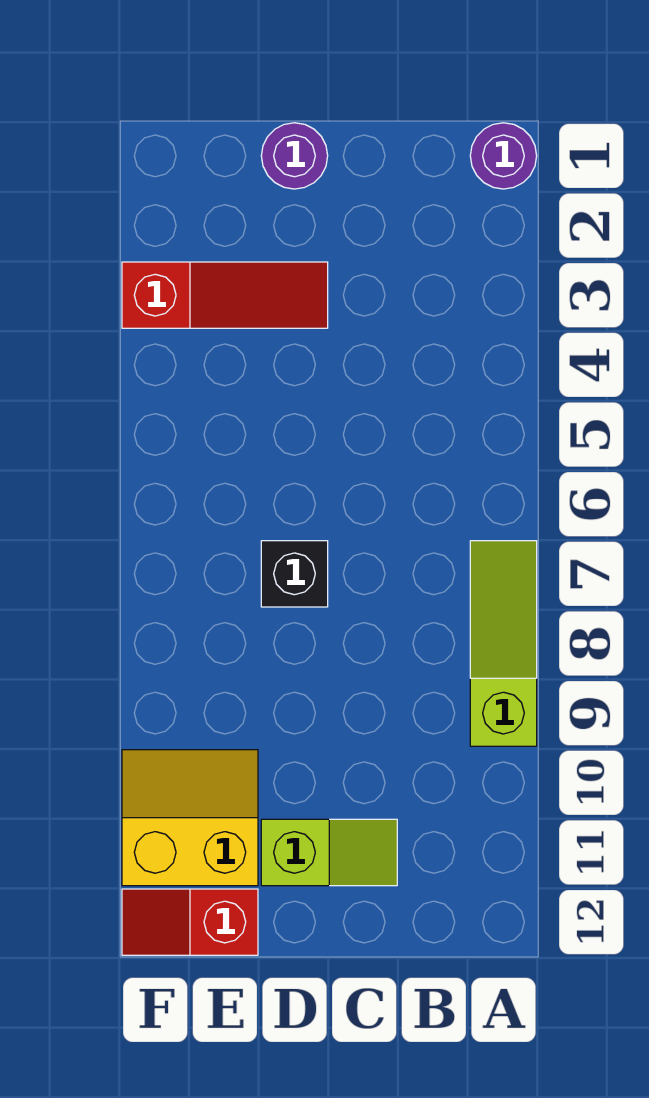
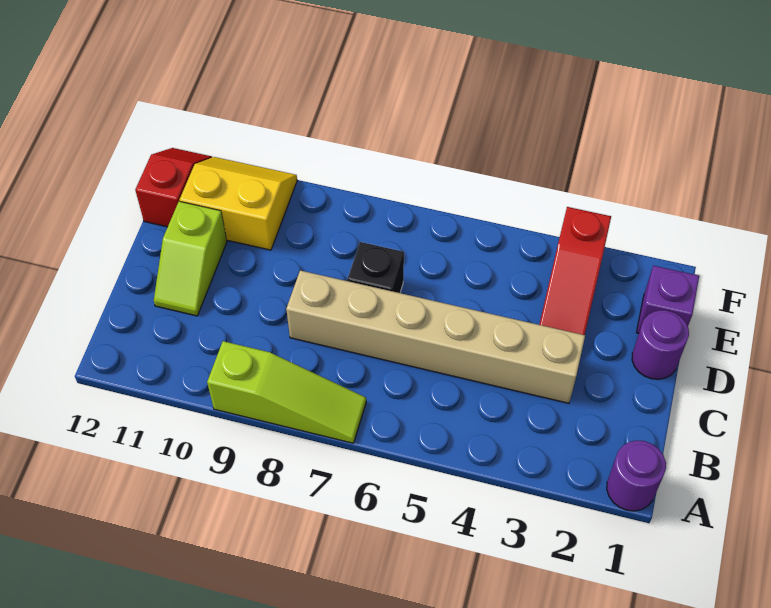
none -> tan 1x6 brick [286,270,585,403]
none -> purple 1x1 brick [636,266,699,333]
yellow 2x2 slope [122,750,258,886] -> yellow 2x2 slope turned to [180,157,297,250]

